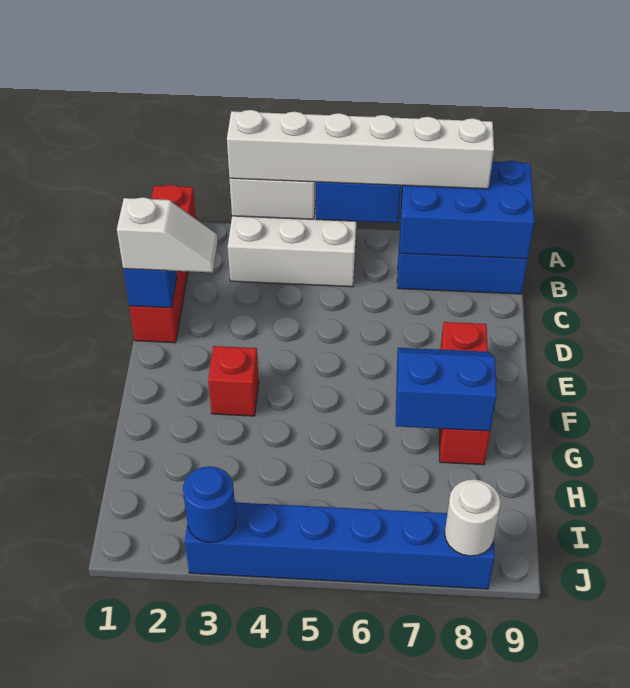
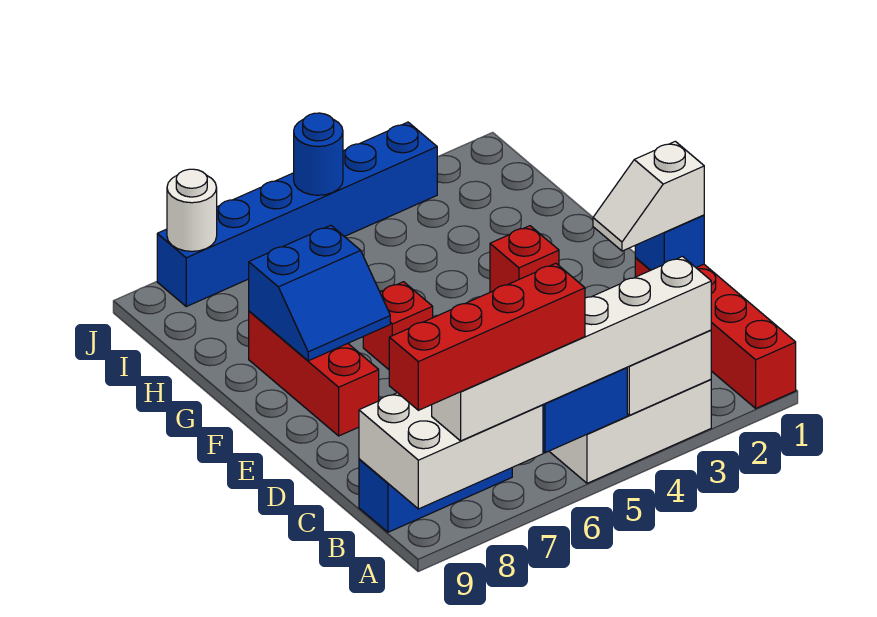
none -> red 1x4 brick [389,263,585,410]
blue 2x3 brick [400,161,535,259] -> white 2x3 brick [359,393,543,509]
none -> red 1x1 brick [363,282,433,369]
blue 1x1 round brick [183,466,236,543] -> blue 1x1 round brick moved to [294,113,343,195]

